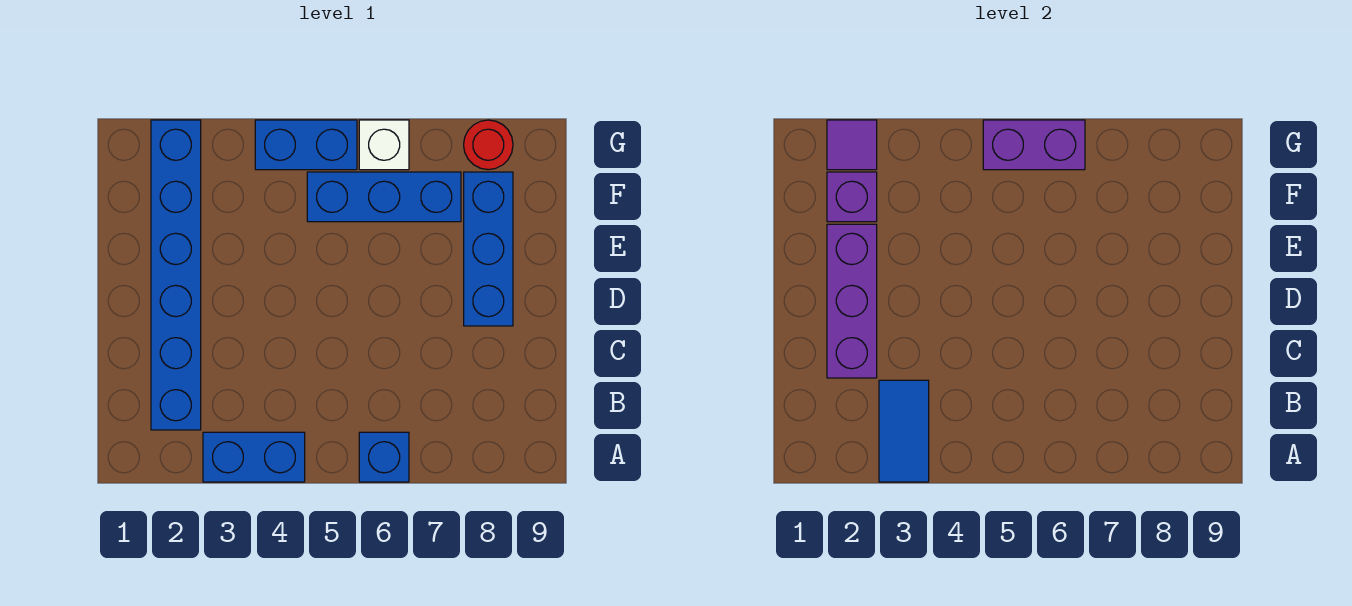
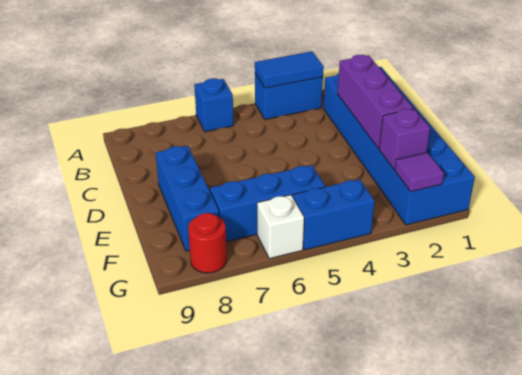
blue 1x2 tile [879,380,929,482] -> blue 1x2 tile turned to [255,51,324,88]
blue 1x6 brick [151,120,201,430] -> blue 2x6 brick [323,67,475,225]
purple 1x2 brick [983,120,1085,170] -> none

